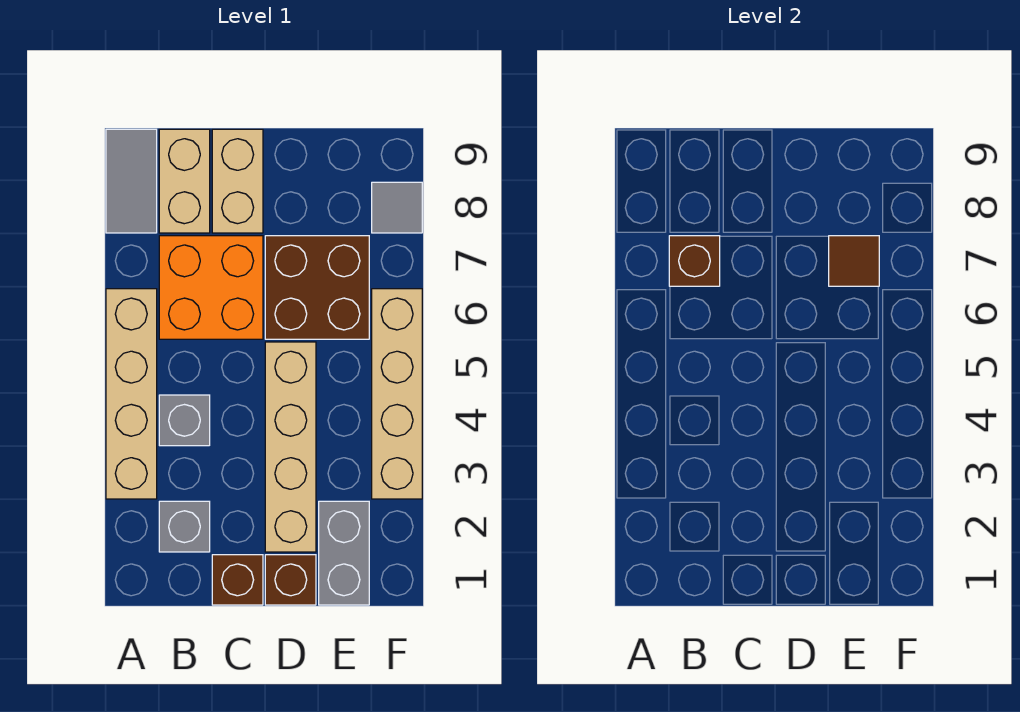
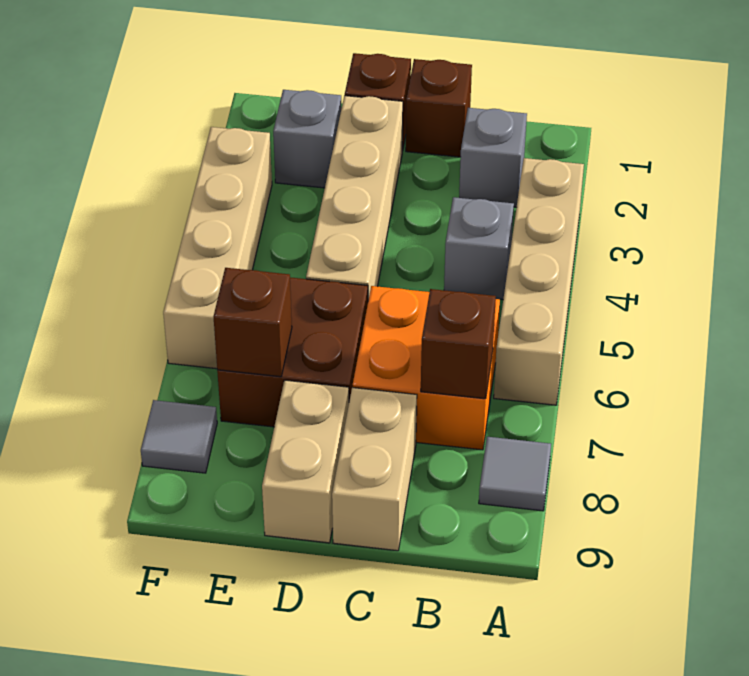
grey 1x2 tile [106,129,157,233] -> grey 1x1 tile [479,437,551,511]
tan 1x2 brick [159,129,210,233] -> tan 1x2 brick moved to [262,380,349,543]
grey 1x2 brick [319,501,369,605] -> grey 1x1 brick [273,90,342,188]
brown 1x1 tile [829,236,879,286] -> brown 1x1 brick [213,268,292,377]

